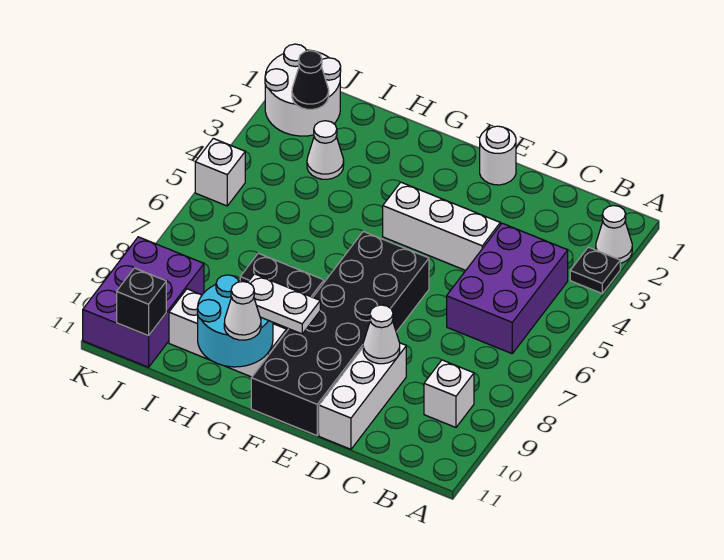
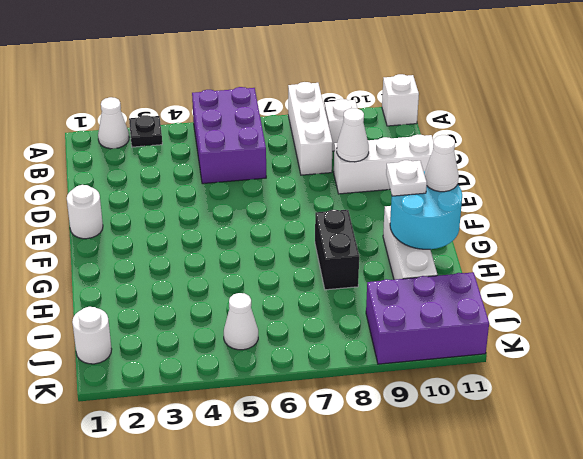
purple 2x3 brick [447,223,568,354] -> purple 2x3 brick turned to [192,87,266,184]
white 1x3 brick [383,182,500,270] -> white 1x3 brick moved to [288,82,333,175]
black 2x6 brick [251,231,429,436] -> none
white 1x2 plate [248,274,320,334] -> white 1x1 plate [386,160,427,196]
white 1x1 cone [307,121,344,179] -> white 1x1 cone moved to [224,293,258,350]
white 2x2 round brick [265,44,341,136] -> white 1x1 round brick [72,307,112,364]
black 1x1 cone [292,51,329,109] -> none
black 1x1 brick [117,268,166,336] -> none
white 1x1 brick [195,138,245,206] -> white 1x1 brick moved to [382,74,419,126]

